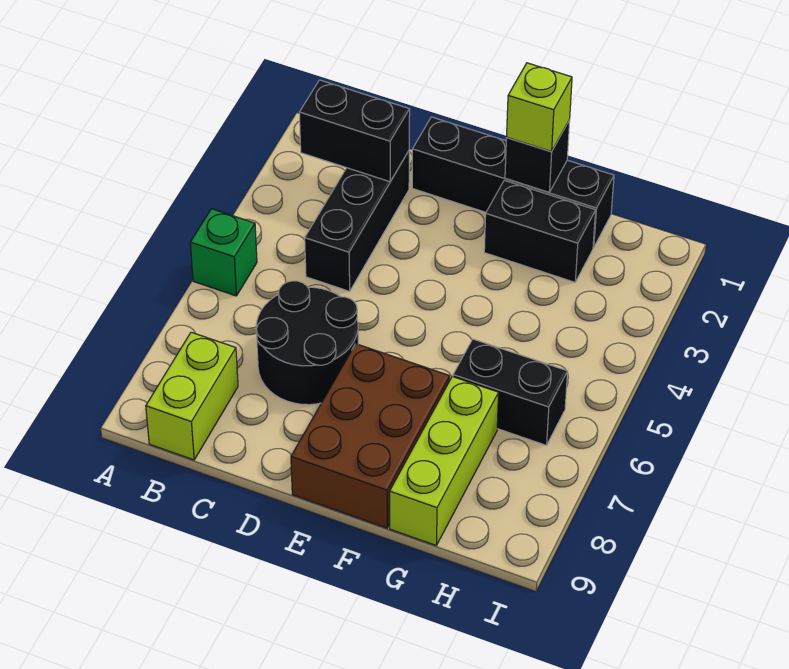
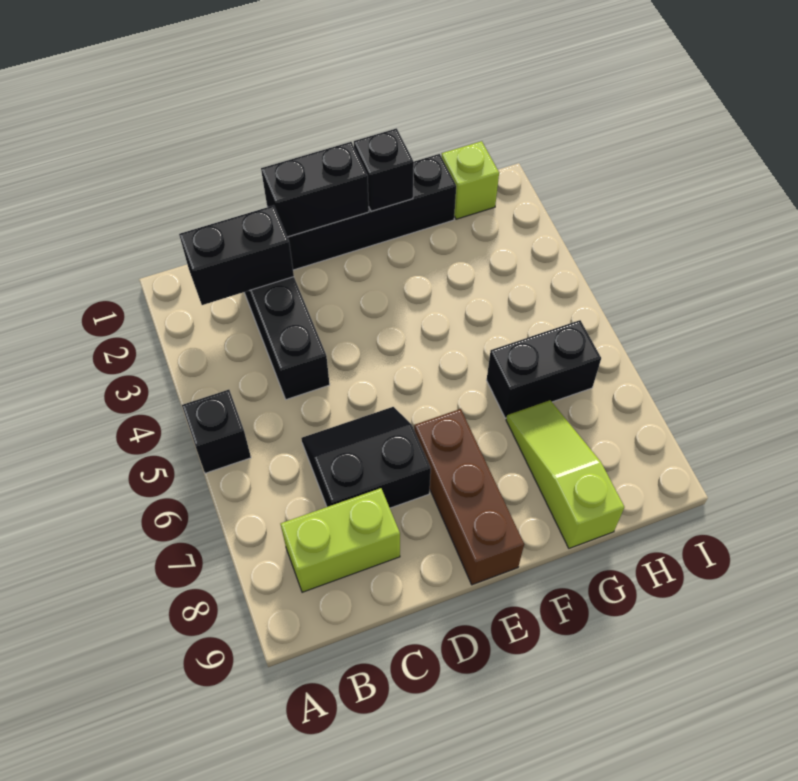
green 1x1 brick [190,209,257,296] -> black 1x1 brick [182,390,251,473]
lime 1x2 brick [146,332,238,460] -> lime 1x2 brick turned to [281,488,400,592]
black 2x2 round brick [256,281,358,405] -> black 2x2 slope [301,407,431,508]
brown 2x3 brick [291,344,450,528] -> brown 1x3 brick [414,409,524,585]
lime 1x1 brick [507,63,572,151] -> lime 1x1 brick moved to [442,141,499,219]
black 1x2 brick [484,180,596,282] -> black 1x2 brick moved to [261,142,369,237]
lime 1x3 brick [390,377,499,545] -> lime 1x3 slope [506,400,624,548]

